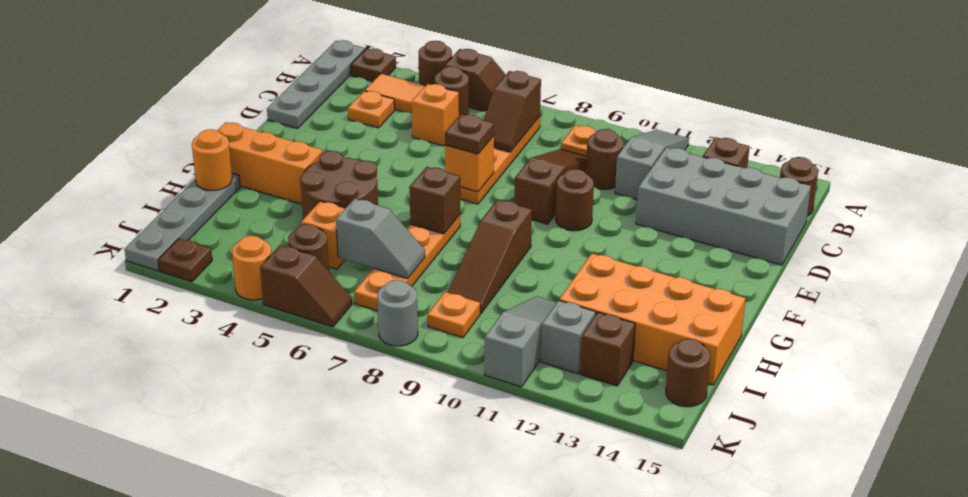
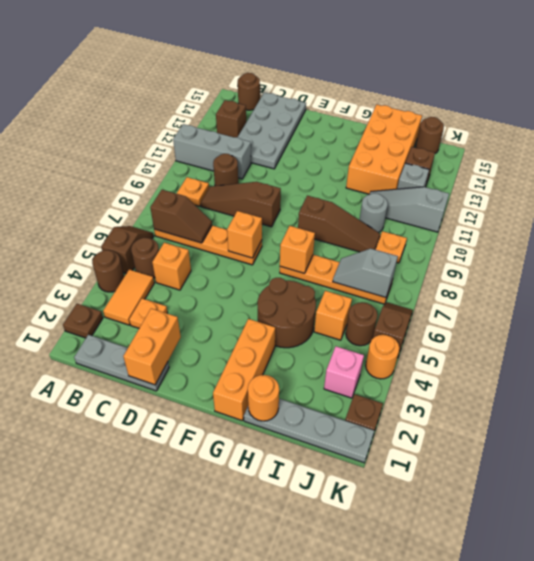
grey 1x4 plate [267,40,365,128] -> grey 1x3 plate [74,335,169,391]
grey 1x3 slope [615,130,689,200] -> grey 1x3 brick [173,124,251,179]
grey 2x4 brick [636,147,811,265] -> grey 2x4 plate [237,93,306,169]
none -> orange 1x2 brick [123,309,181,385]
brown 1x1 plate [445,114,494,154] -> none
brown 1x1 round brick [556,169,594,231] -> none
brown 1x1 brick [409,167,460,234] -> orange 1x1 brick [280,226,315,273]
grey 1x2 slope [336,199,425,278] -> grey 1x2 slope turned to [333,249,398,298]
none -> pink 1x1 brick [324,346,364,398]
grey 1x1 round brick [377,280,418,346] -> grey 1x1 round brick moved to [360,193,388,233]

